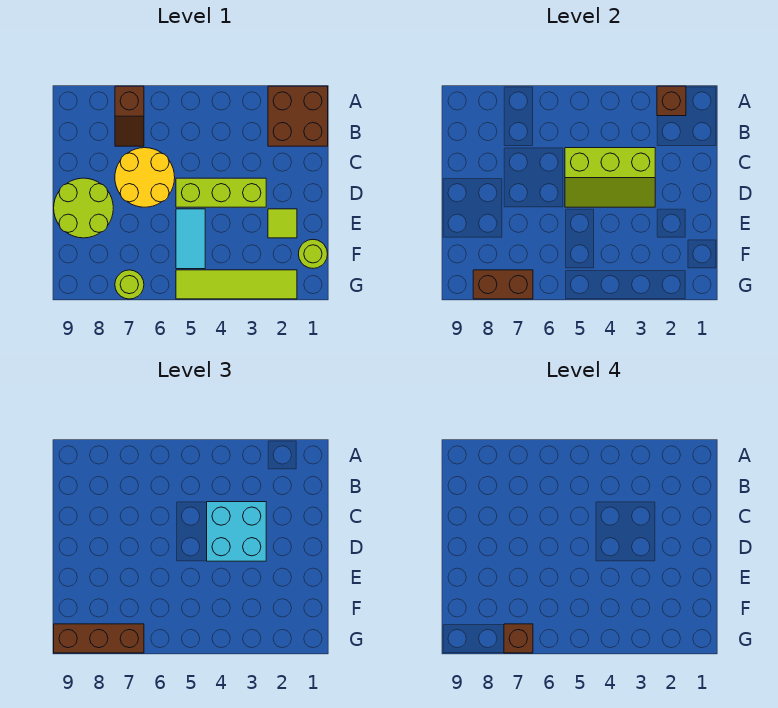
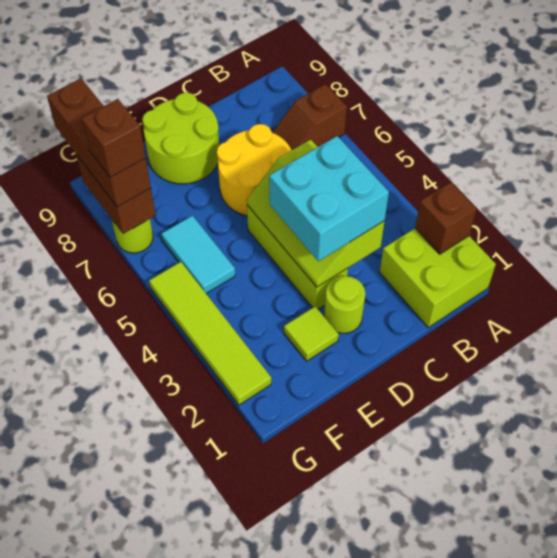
brown 2x2 brick [268,86,328,146] -> lime 2x2 brick [380,228,496,328]
cyan 1x2 tile [176,209,205,269] -> cyan 1x2 tile turned to [161,216,235,294]
lime 1x1 round brick [299,240,327,268] -> lime 1x1 round brick moved to [324,276,365,333]

